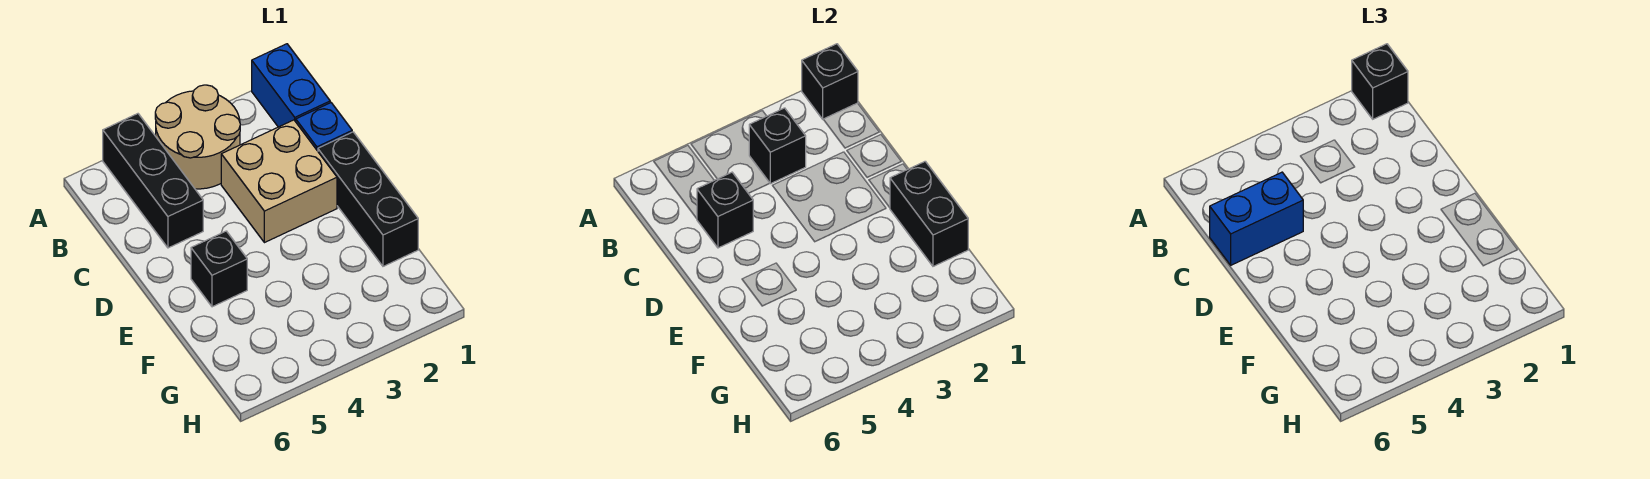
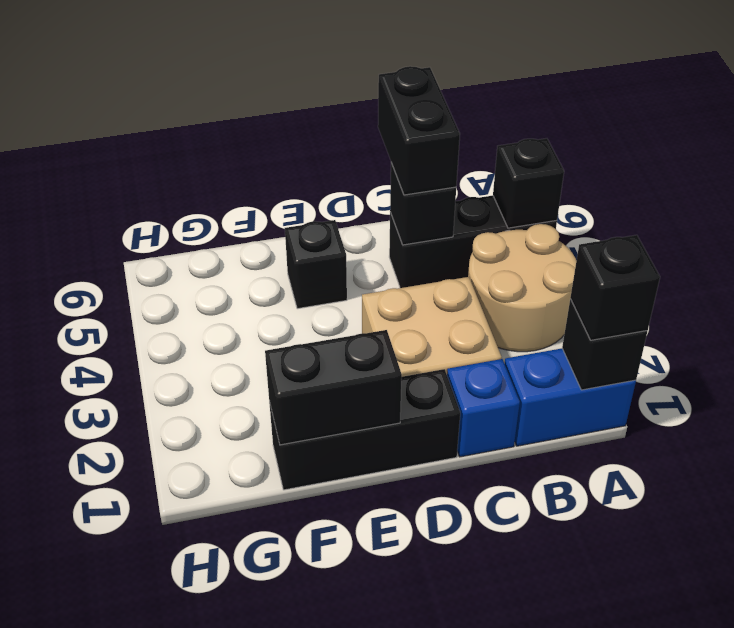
black 1x1 brick [749,108,806,184] -> black 1x1 brick moved to [493,138,564,228]
blue 1x2 brick [1210,172,1303,265] -> black 1x2 brick [378,66,460,195]

